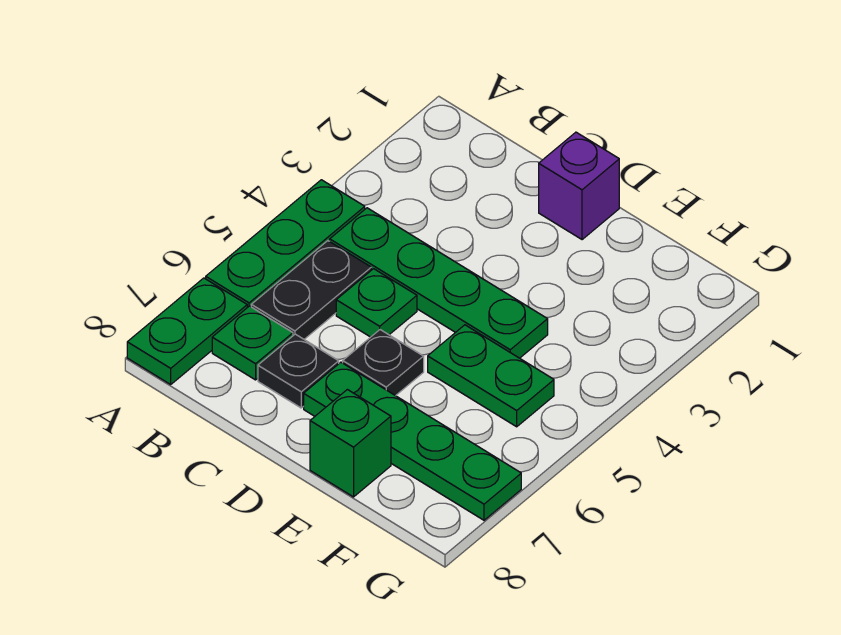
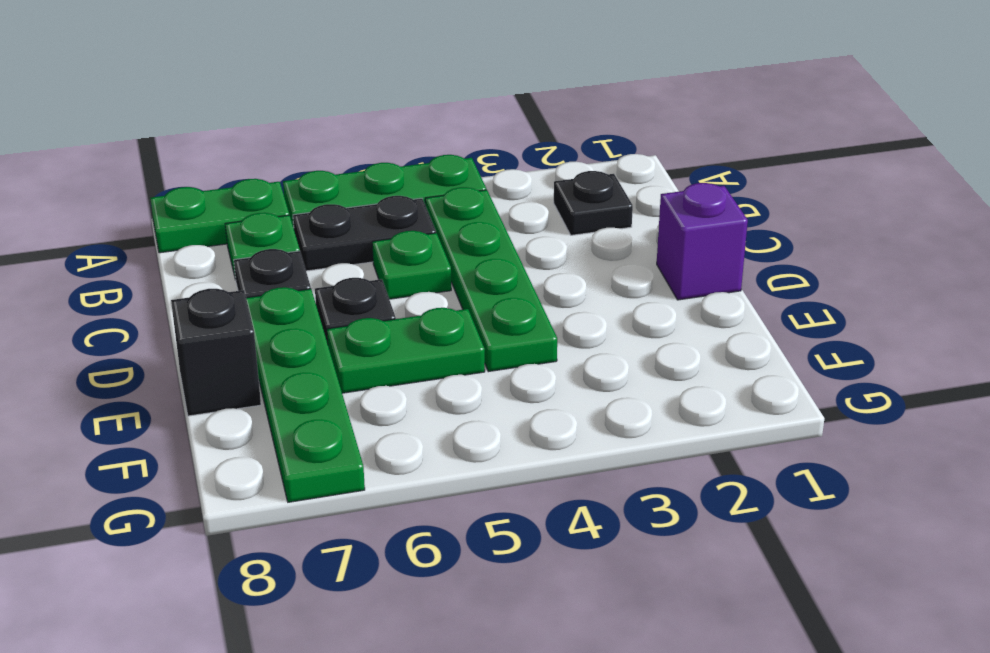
none -> black 1x1 plate [554,171,633,235]
green 1x2 plate [428,325,554,427] -> green 1x2 plate turned to [327,308,485,393]
green 1x1 brick [310,390,391,497] -> black 1x1 brick [171,289,261,416]

